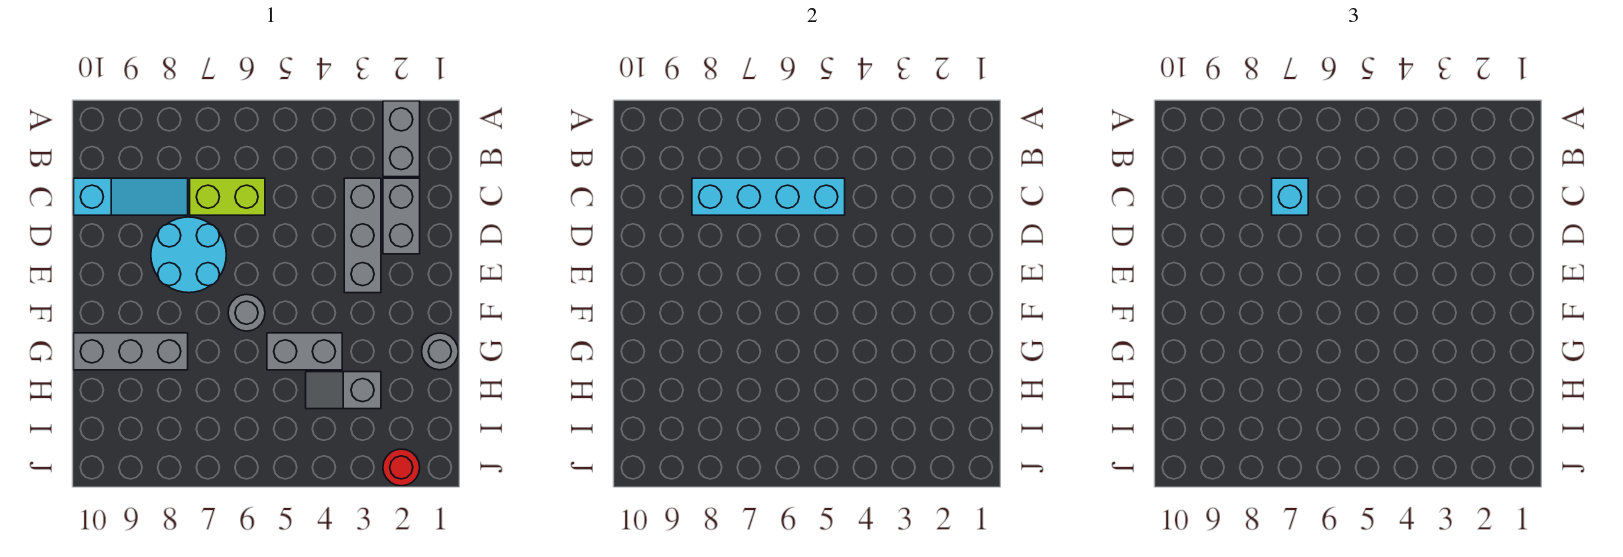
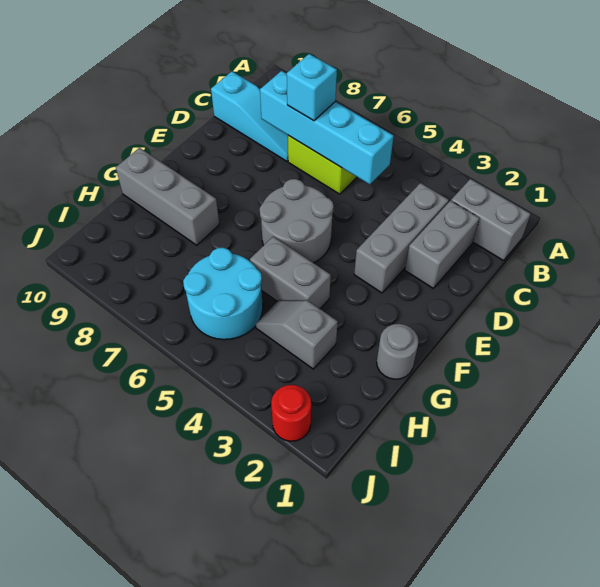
grey 1x2 brick [383,101,420,177] -> grey 1x2 brick turned to [451,179,531,261]
cyan 2x2 round brick [151,217,226,293] -> cyan 2x2 round brick moved to [183,248,263,340]
grey 1x1 round brick [228,294,265,331] -> grey 2x2 round brick [260,179,334,263]

